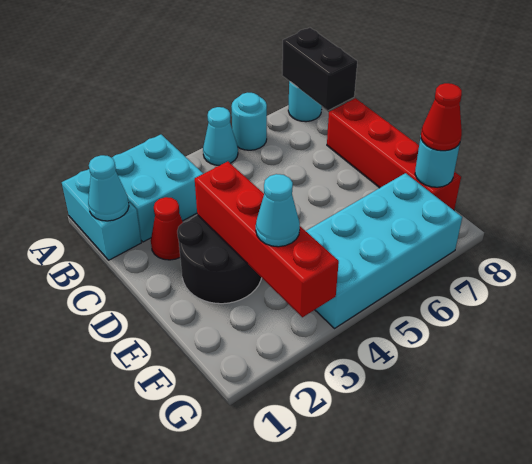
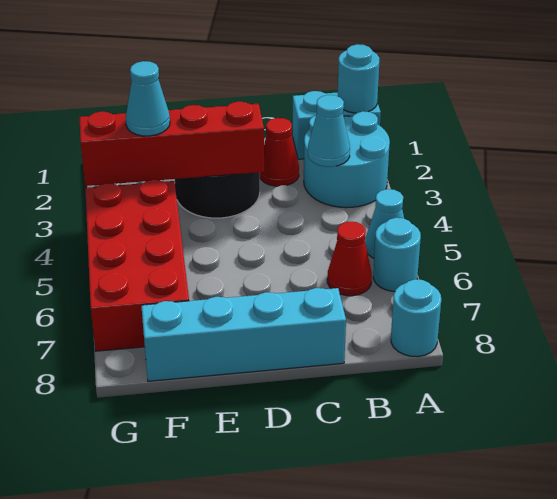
cyan 2x2 brick [112,135,203,242] -> cyan 2x2 round brick [304,111,390,208]
black 1x2 brick [282,28,357,110] -> none
cyan 1x1 cone [88,155,129,221] -> cyan 1x1 cone moved to [308,95,350,167]
red 1x4 brick [327,98,461,210] -> cyan 1x4 brick [141,288,346,381]
cyan 2x4 brick [306,173,462,328] -> red 2x4 brick [85,180,189,351]
cyan 1x1 round brick [415,137,460,187] -> cyan 1x1 round brick moved to [338,44,379,113]
red 1x1 cone [421,83,462,151] -> red 1x1 cone moved to [327,222,372,296]

